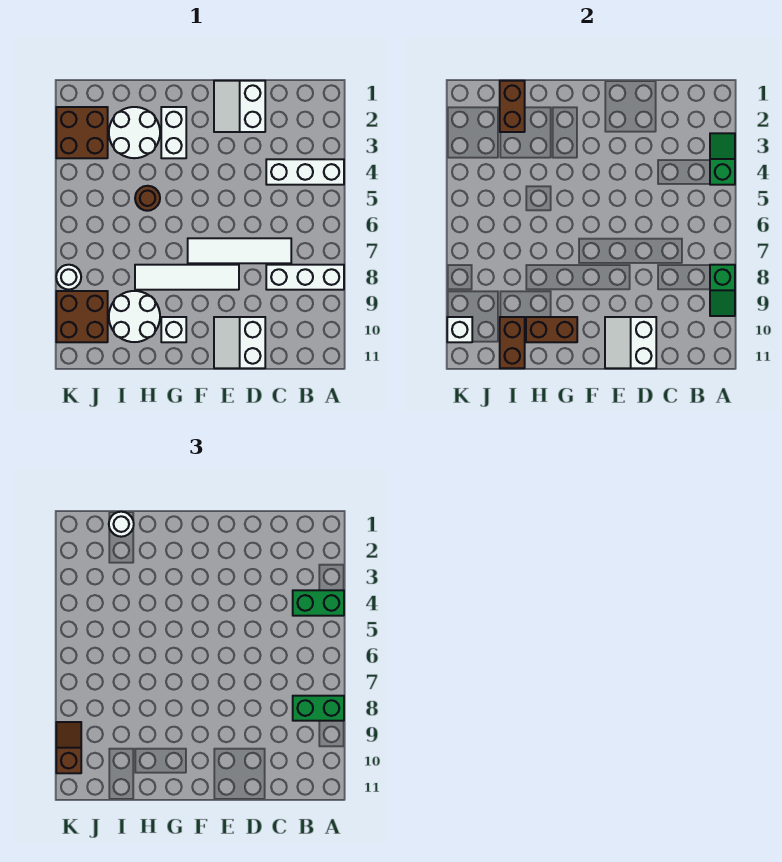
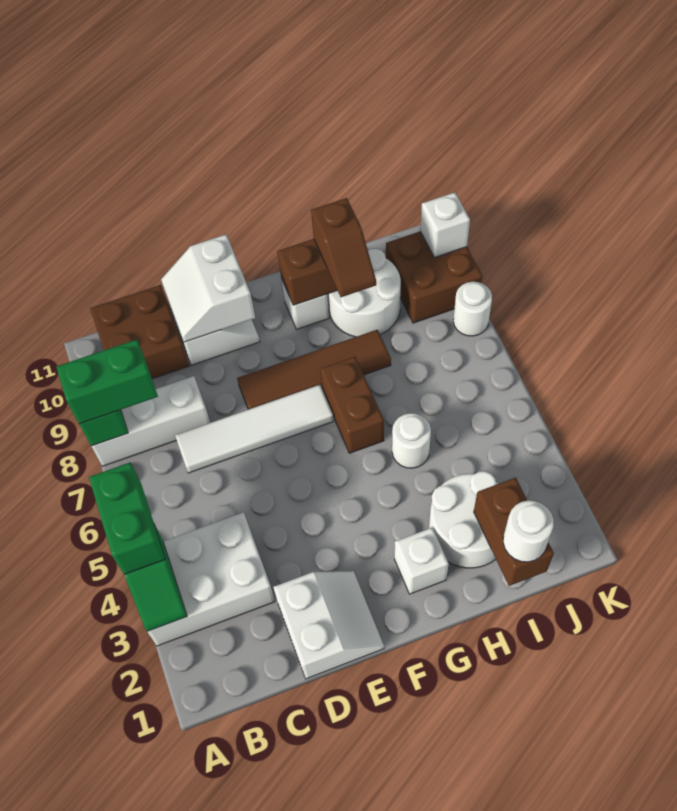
white 1x3 brick [266,159,344,185] -> white 2x3 brick [148,512,275,646]
green 1x2 brick [293,590,344,616] -> green 1x2 brick turned to [89,462,165,574]
white 2x2 slope [605,317,656,368] -> white 2x2 slope turned to [161,235,255,342]
white 1x4 tile [135,265,239,290] -> brown 1x4 tile [237,330,391,410]
white 1x2 brick [161,107,186,158] -> white 1x1 brick [394,528,449,594]
brown 1x1 round brick [135,186,160,211] -> white 1x1 round brick [392,413,431,468]
brown 1x2 brick [500,317,525,368] -> brown 1x2 brick moved to [320,357,384,453]
brown 2x2 brick [56,107,108,158] -> brown 2x2 brick moved to [90,285,189,379]
brown 1x2 slope [56,722,81,773] -> brown 1x2 slope moved to [311,198,376,297]

